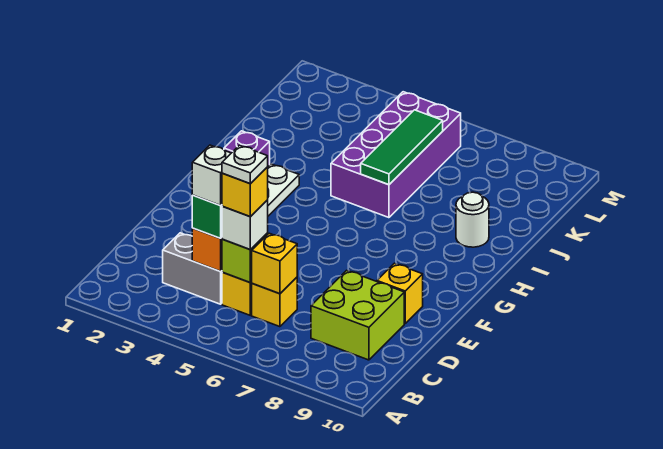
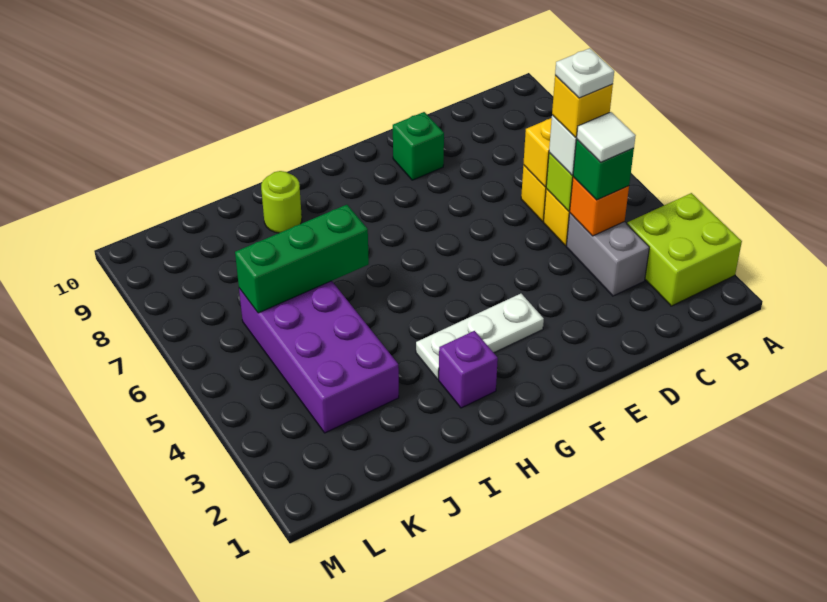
white 1x1 brick [192,145,231,205] -> white 1x1 tile [577,112,636,162]
lime 2x2 brick [311,270,404,360] -> lime 2x2 brick moved to [627,193,742,306]
yellow 1x1 brick [377,263,423,323] -> green 1x1 brick [393,112,444,180]
purple 2x4 brick [331,92,461,218] -> purple 2x4 brick turned to [239,281,399,433]
green 1x3 tile [361,110,443,185] -> green 1x3 brick [235,205,369,313]
white 1x1 round brick [456,192,489,247] -> lime 1x1 round brick [261,171,302,233]

